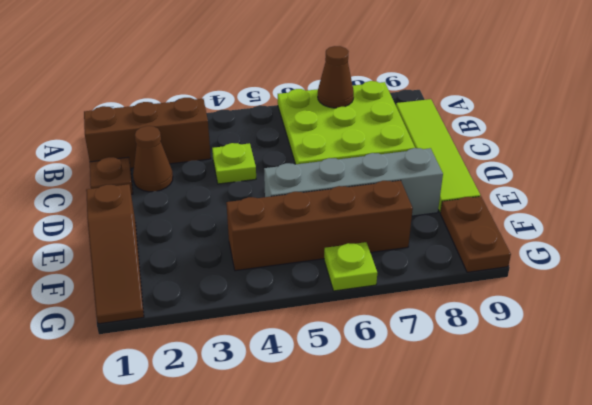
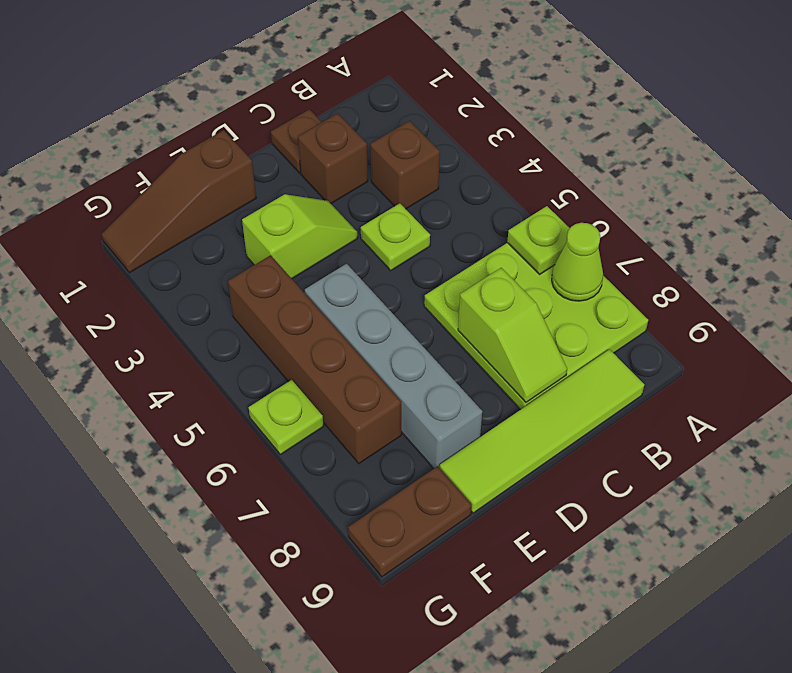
none -> lime 1x1 plate [507,206,570,274]
brown 1x1 cone [318,46,354,108] -> lime 1x1 cone [552,223,603,301]
brown 1x3 brick [84,98,211,168] -> brown 1x1 brick [370,121,440,209]
brown 1x1 cone [133,126,173,192] -> brown 1x1 brick [298,113,368,203]
none -> lime 1x2 slope [458,268,567,402]
none -> lime 1x2 slope [242,194,358,279]

